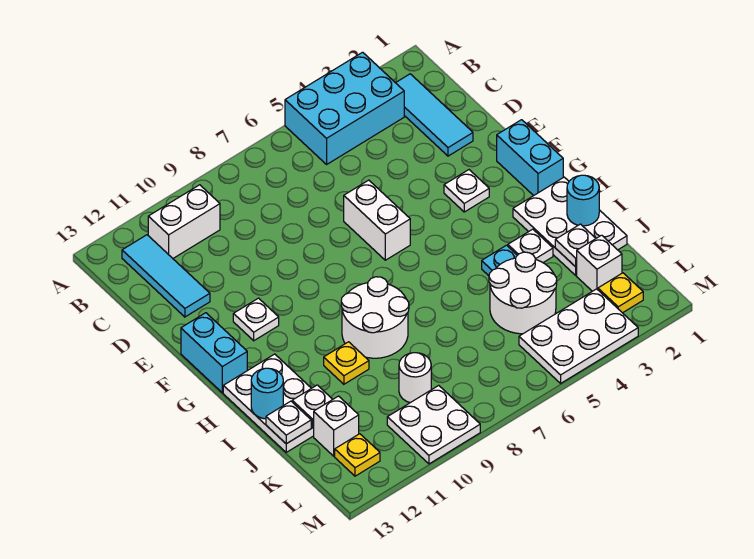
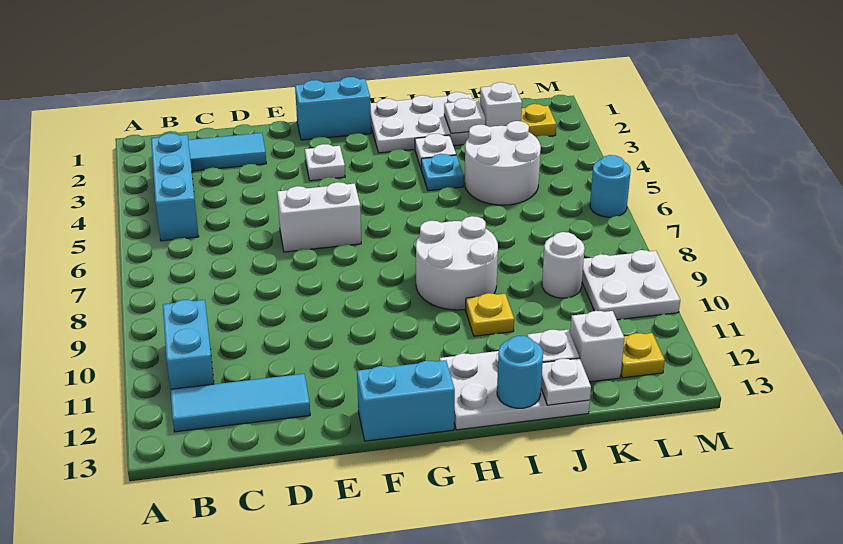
cyan 2x3 brick [285,52,404,164] -> cyan 1x3 brick [151,133,199,241]
white 1x2 brick [148,185,220,258] -> cyan 1x2 brick [163,300,214,389]
white 1x1 plate [233,298,279,341] -> none
cyan 1x1 round brick [567,175,599,226] -> cyan 1x1 round brick moved to [590,155,631,217]
white 2x3 plate [519,289,638,383] -> none

